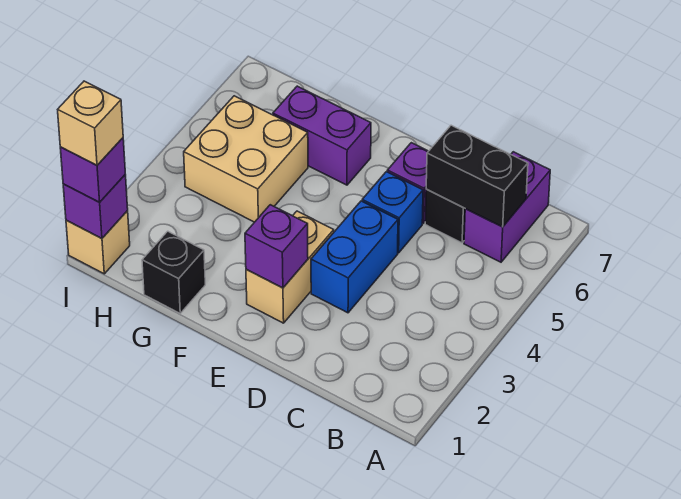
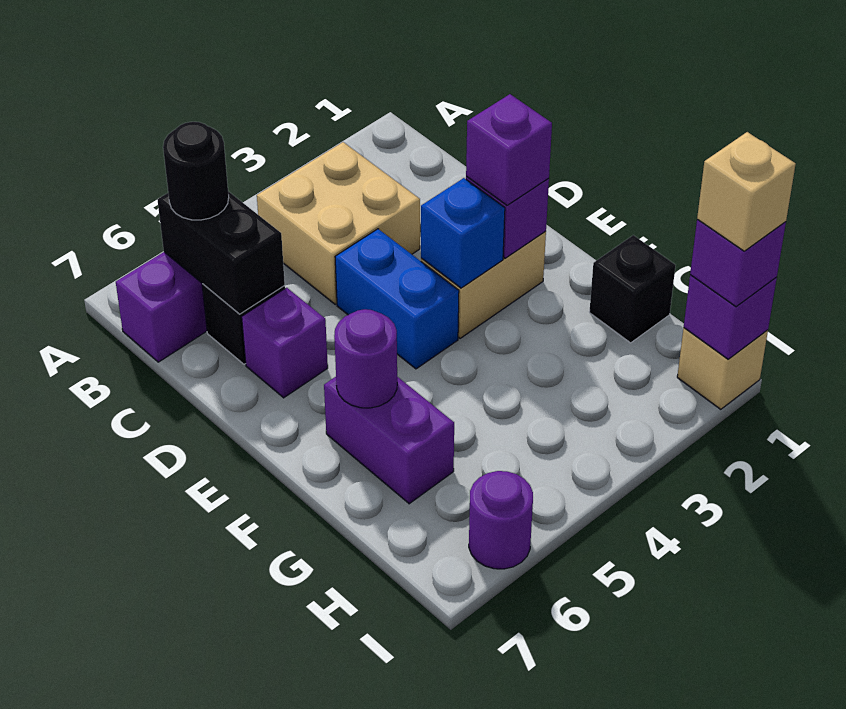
none -> black 1x1 round brick [163,122,229,220]
blue 1x2 brick [311,201,398,313] -> blue 1x2 brick turned to [335,229,459,369]
blue 1x1 brick [362,172,423,253] -> blue 1x1 brick moved to [421,178,505,288]
none -> purple 1x1 brick [466,94,552,205]
none -> purple 1x1 round brick [334,309,397,408]
tan 2x2 brick [184,96,308,222] -> tan 2x2 brick moved to [257,142,420,304]
none -> purple 1x1 round brick [469,471,533,569]

